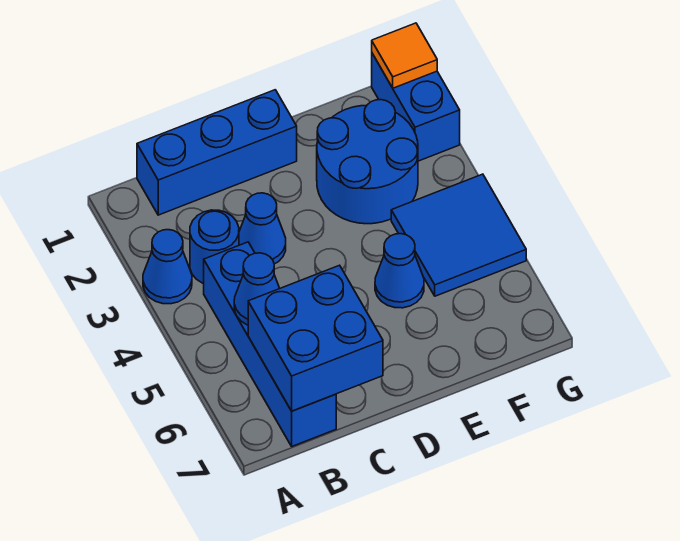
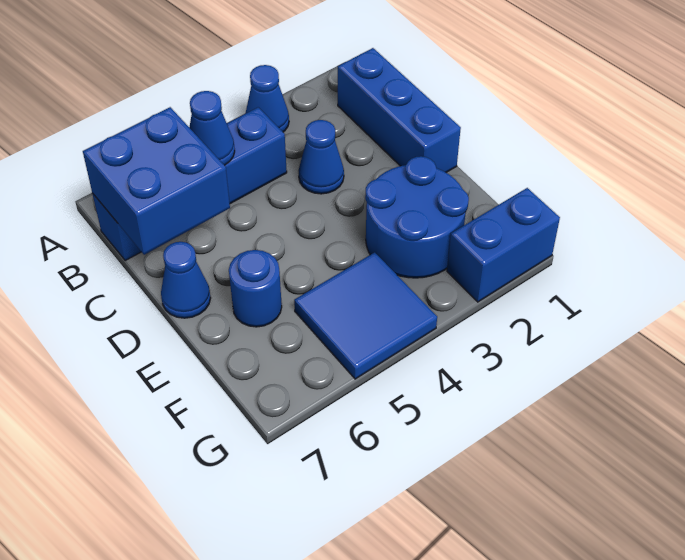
blue 1x1 round brick [190,210,239,284] -> blue 1x1 round brick moved to [229,250,282,327]
blue 1x1 cone [375,234,424,308] -> blue 1x1 cone moved to [161,242,211,318]
orange 1x1 tile [372,23,437,88] -> none

